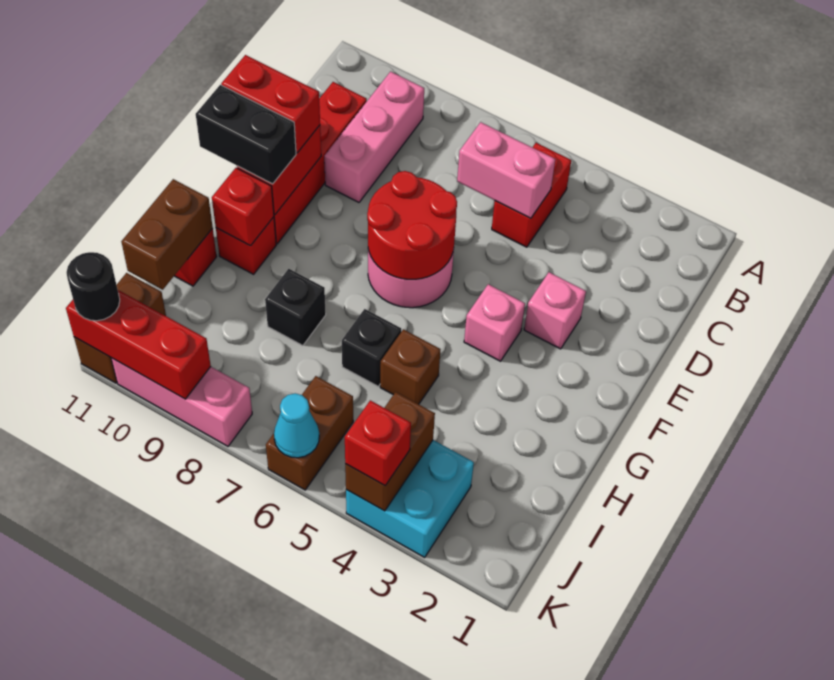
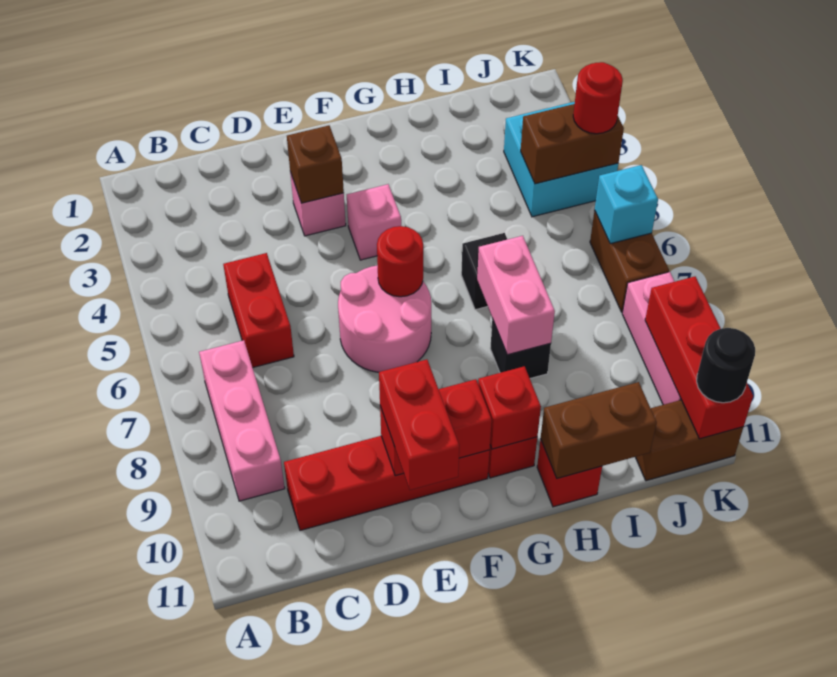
red 1x2 brick [492,143,571,247] -> red 1x2 brick turned to [223,253,294,368]
pink 1x3 brick [324,72,424,202] -> pink 1x3 brick turned to [199,340,285,501]
pink 1x2 brick [457,122,555,218] -> pink 1x2 brick moved to [477,236,555,355]
red 2x2 round brick [367,171,457,279] -> red 1x1 round brick [377,226,423,297]
black 1x2 brick [196,85,296,184] -> none
brown 1x1 brick [380,329,440,404] -> brown 1x1 brick moved to [287,125,344,203]
brown 1x2 brick [266,376,353,490] -> brown 1x2 brick turned to [590,210,669,312]
red 1x1 brick [345,400,411,485] -> red 1x1 round brick [573,62,623,134]
cyan 1x1 cone [274,393,319,458] -> cyan 1x1 brick [595,165,658,244]

